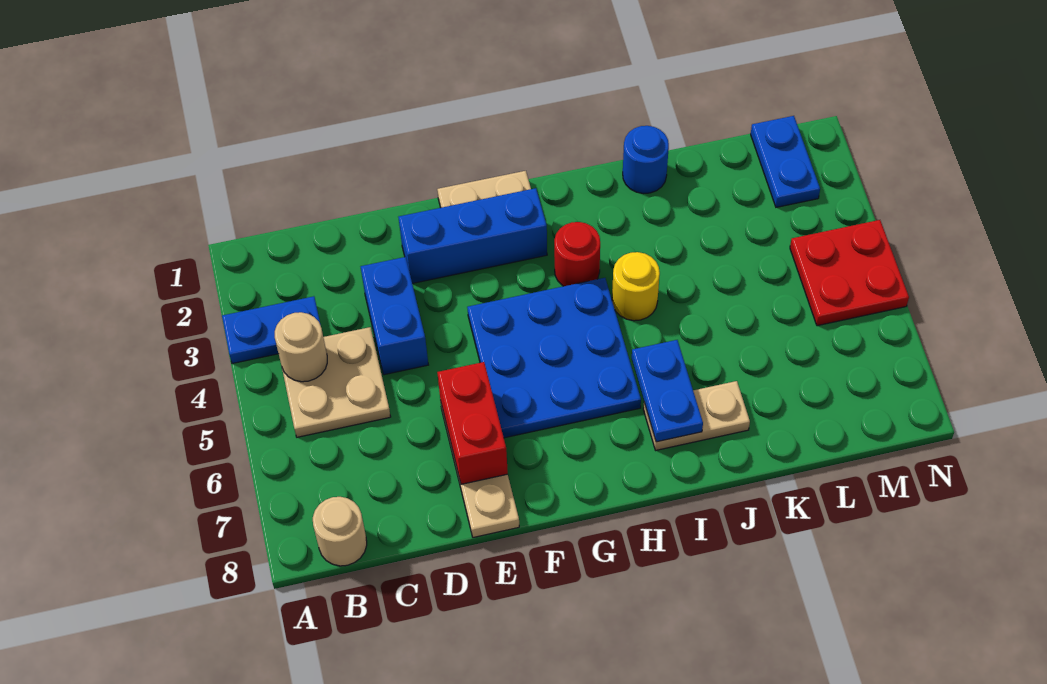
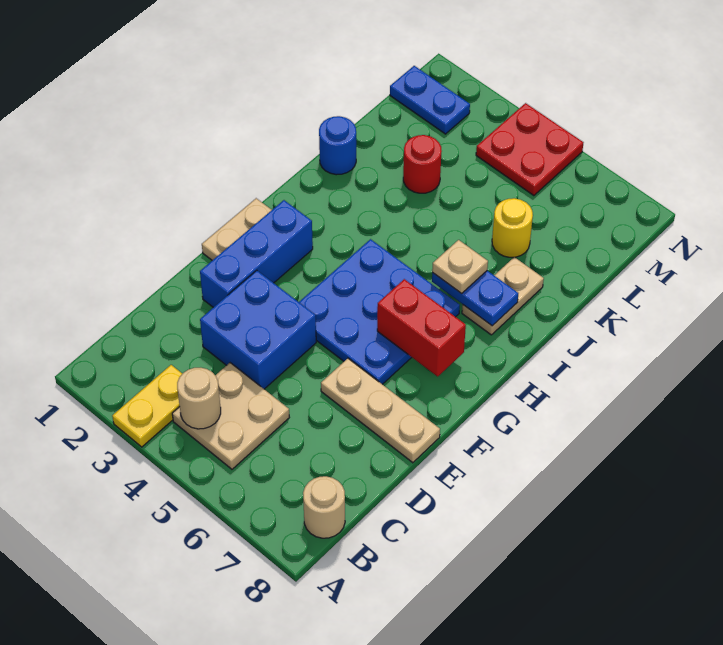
blue 1x2 plate [222,296,320,364] -> yellow 1x2 plate [112,365,182,447]
blue 1x2 brick [361,257,428,375] -> blue 2x2 brick [200,270,316,389]
red 1x2 brick [437,362,508,484] -> red 1x2 brick moved to [377,279,466,376]
red 1x1 round brick [554,222,600,286] -> red 1x1 round brick moved to [403,135,442,193]
yellow 1x1 round brick [612,252,660,321] -> yellow 1x1 round brick moved to [492,198,533,257]
none -> tan 1x1 plate [432,240,488,293]

